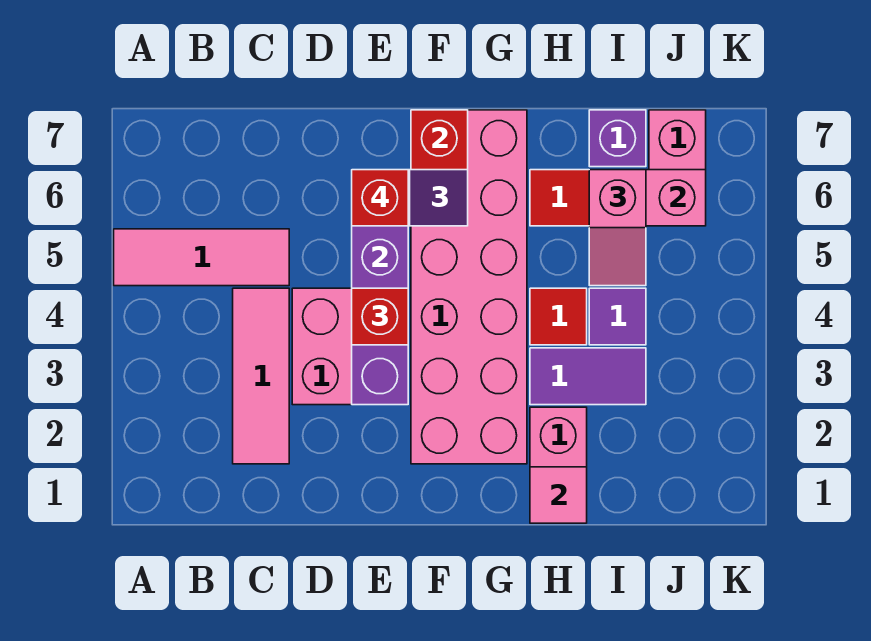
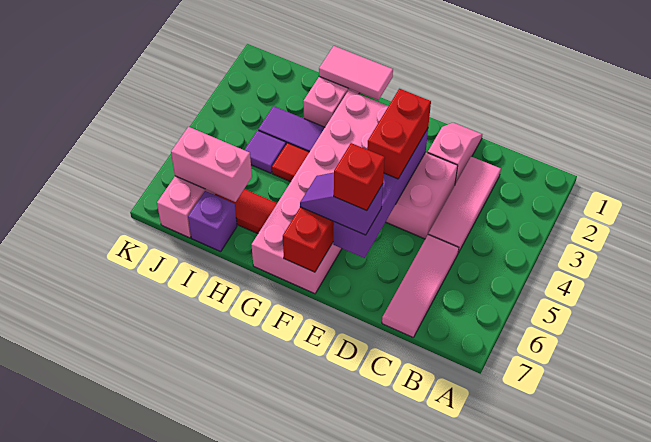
pink 1x3 tile [114,229,289,286] -> pink 1x3 tile turned to [382,234,459,337]
red 1x1 brick [352,288,408,345] -> red 1x2 brick [367,89,431,179]
pink 1x1 tile [530,467,587,523] -> pink 1x2 tile [319,46,393,100]
pink 1x2 slope [589,170,646,286] -> pink 1x2 slope moved to [428,123,482,184]

